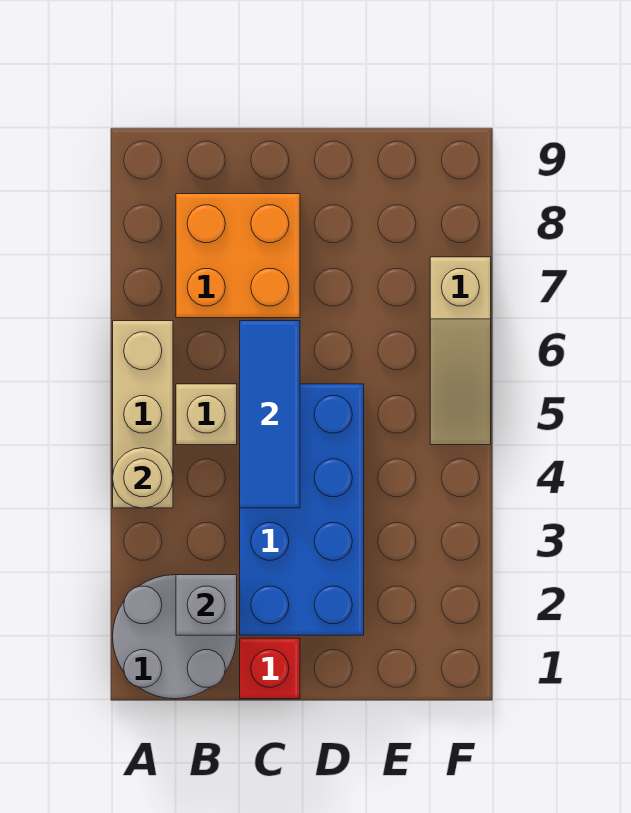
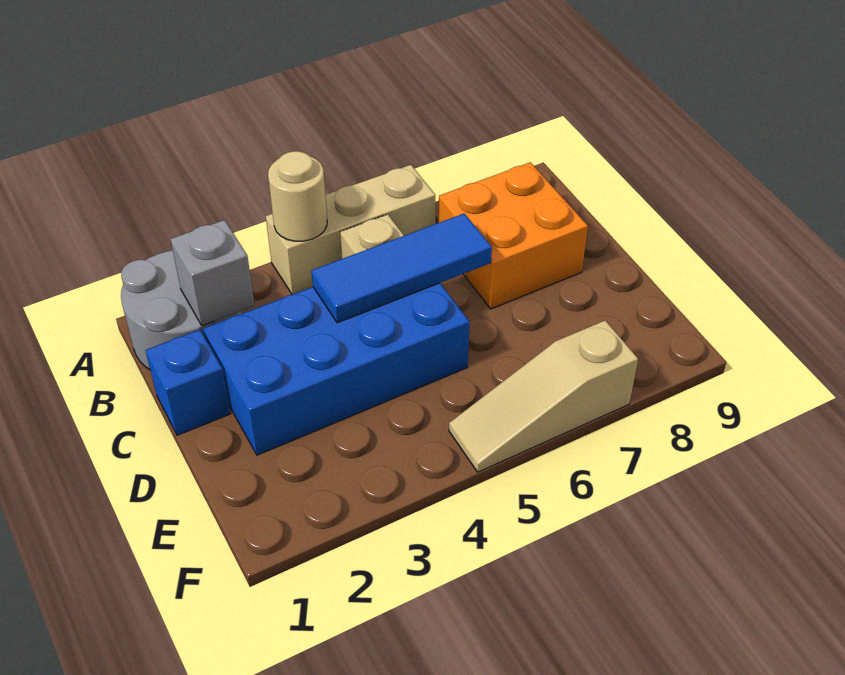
red 1x1 brick [240,638,300,699] -> blue 1x1 brick [145,330,231,435]

